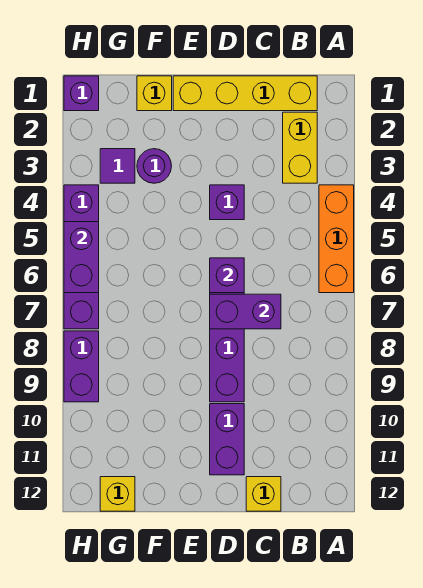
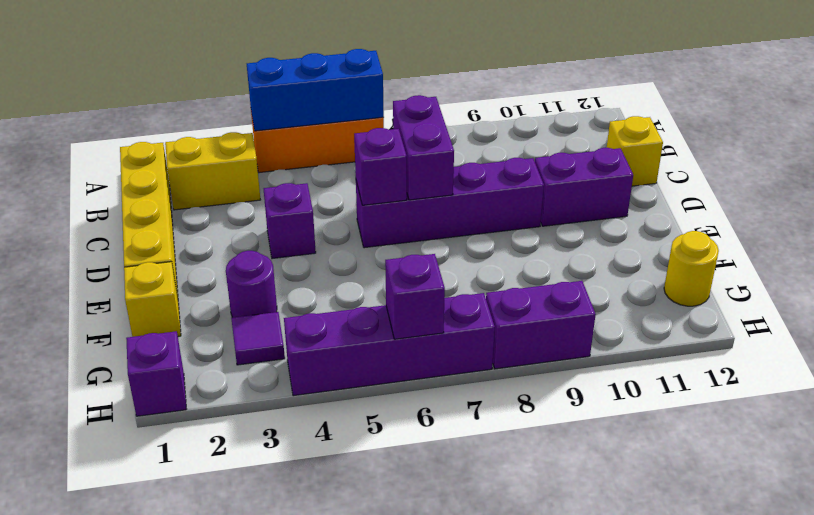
none -> blue 1x3 brick [247,49,384,131]
yellow 1x1 brick [100,477,135,511] -> yellow 1x1 round brick [664,231,719,306]
purple 1x2 brick [64,222,99,293] -> purple 1x1 brick [385,254,445,339]

